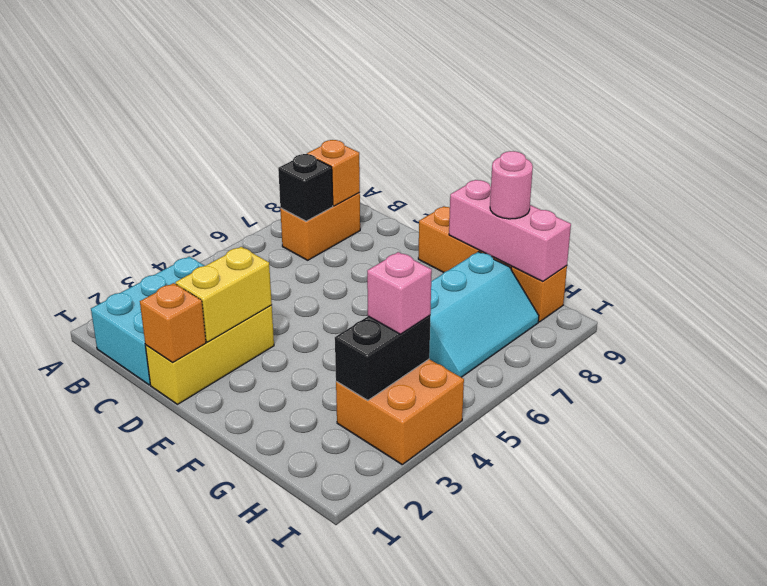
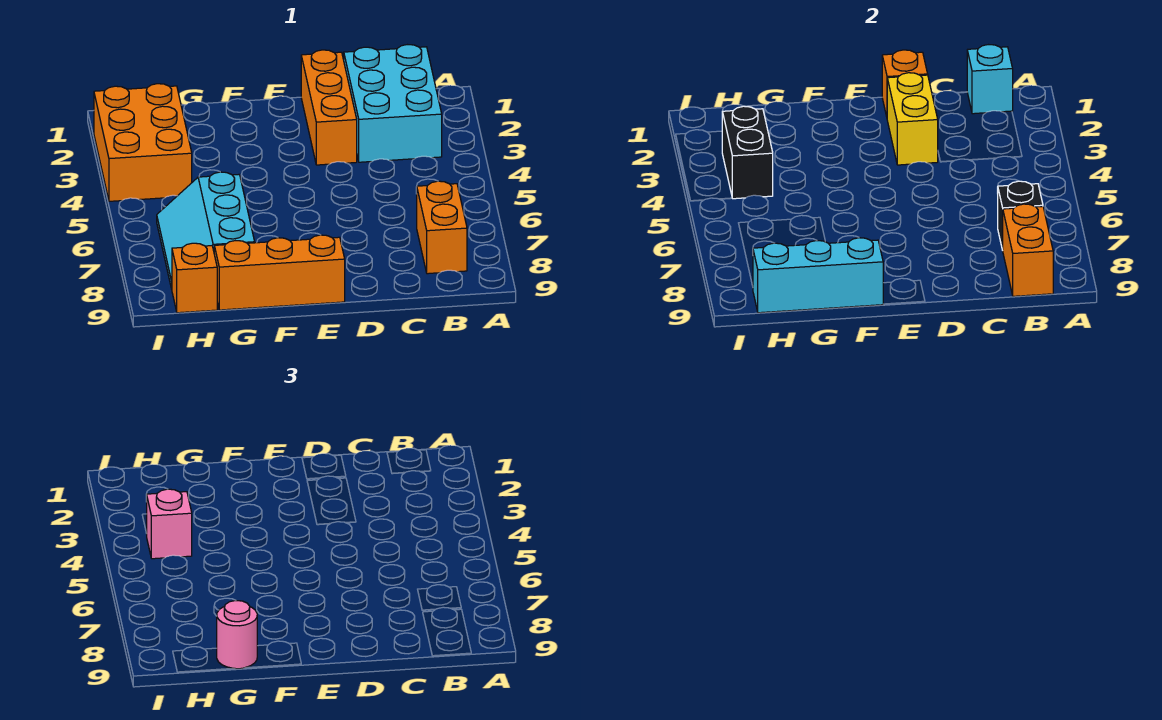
none -> cyan 1x1 brick [967,45,1013,114]
orange 1x1 brick [307,140,360,206] -> orange 1x2 brick [1003,204,1053,296]
yellow 1x3 brick [145,305,274,404] -> orange 1x3 brick [301,50,357,165]
pink 1x3 brick [449,180,571,281] -> cyan 1x3 brick [753,238,883,313]
orange 2x2 brick [336,359,464,464] -> orange 2x3 brick [94,84,192,201]

